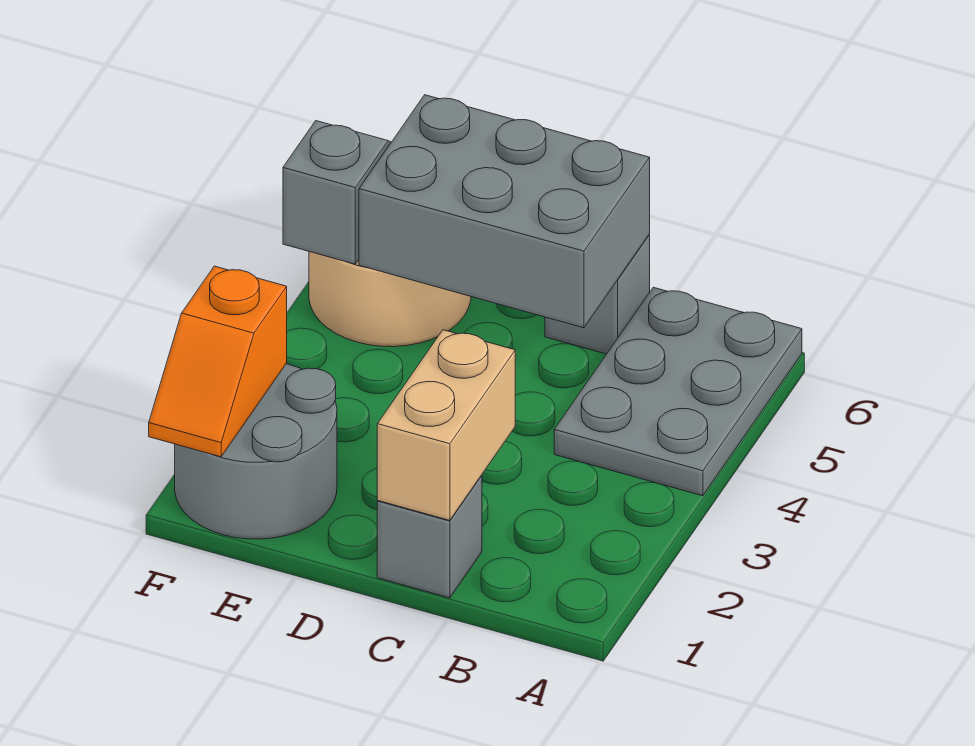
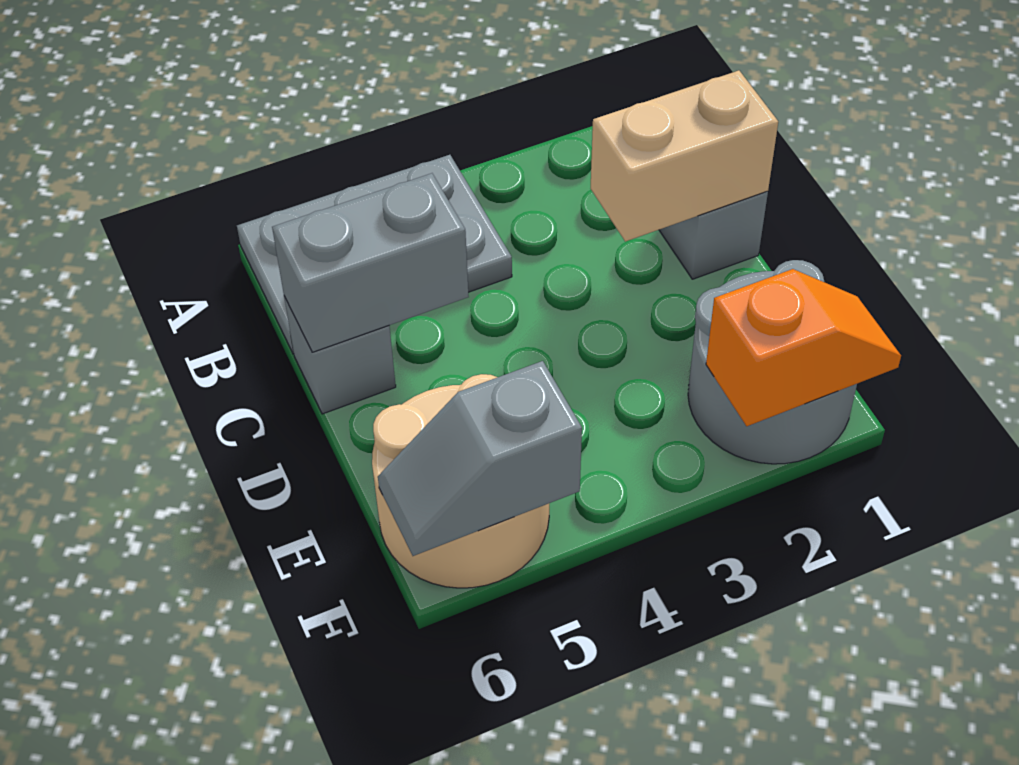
grey 2x3 brick [359,95,650,328] -> grey 1x2 brick [272,173,469,352]

